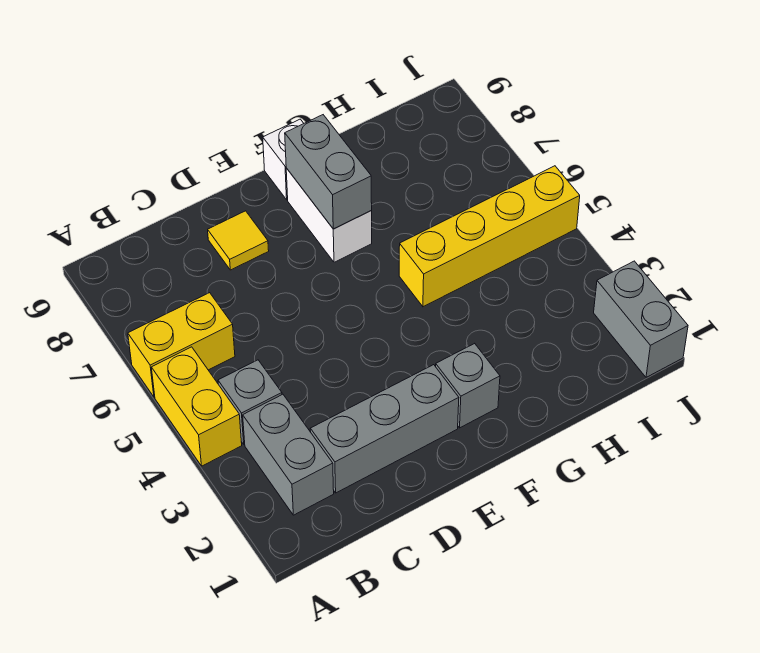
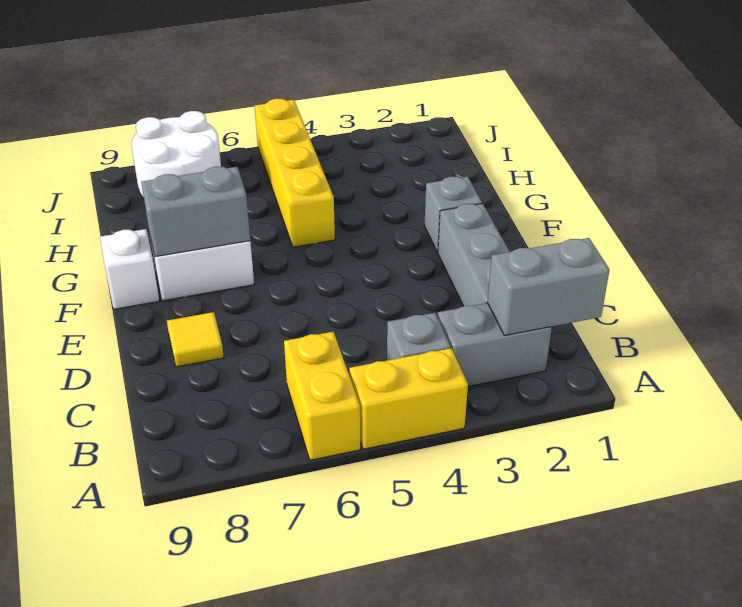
none -> white 2x2 round brick [131,111,221,198]
grey 1x2 brick [594,261,688,377] -> grey 1x2 brick moved to [487,238,609,335]

